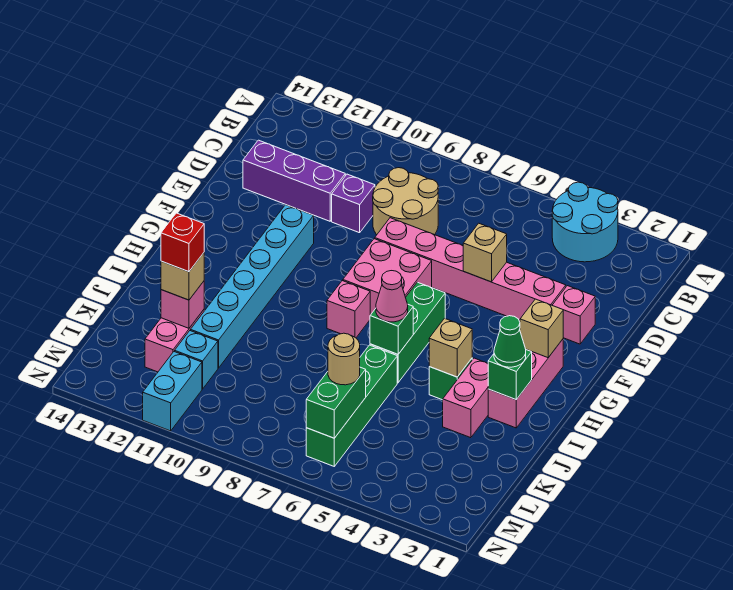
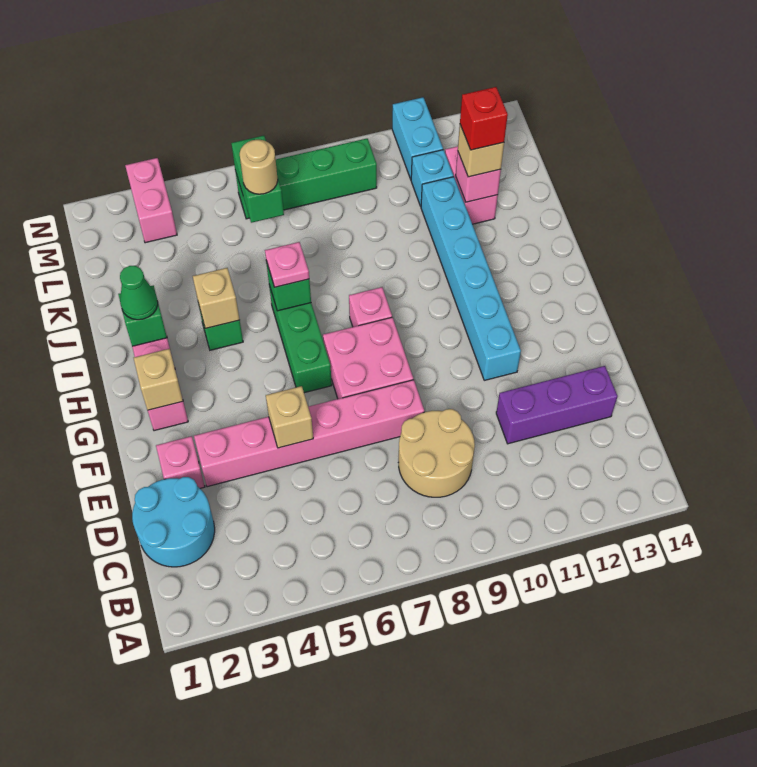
cyan 2x2 round brick [552,182,618,262] -> cyan 2x2 round brick moved to [132,477,215,567]
purple 1x1 brick [332,174,375,233] -> none
pink 1x2 brick [443,358,488,438] -> pink 1x2 brick moved to [125,158,177,243]
pink 1x1 cone [376,271,408,322] -> pink 1x1 plate [265,242,309,287]
green 1x4 brick [306,345,397,466] -> green 1x4 brick turned to [235,139,377,219]

